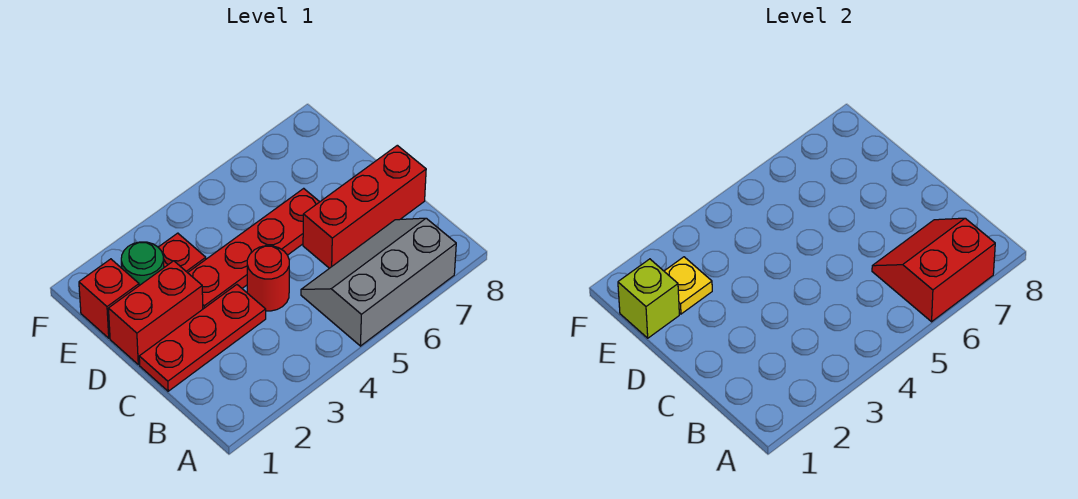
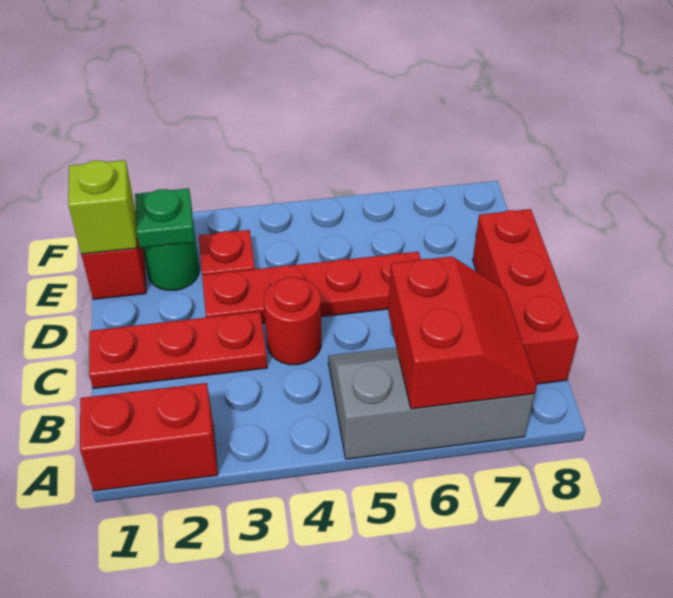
red 2x2 slope [872,218,995,322] -> red 2x2 slope turned to [388,257,537,409]
red 1x3 brick [303,145,426,268] -> red 1x3 brick turned to [473,209,579,384]
red 1x2 brick [108,261,203,365] -> red 1x2 brick moved to [80,383,218,491]
yellow 1x1 plate [664,257,712,314] -> green 1x1 plate [135,188,195,248]

